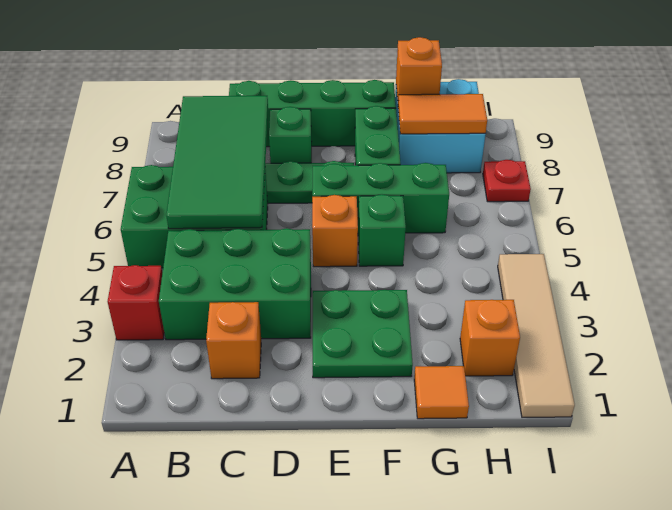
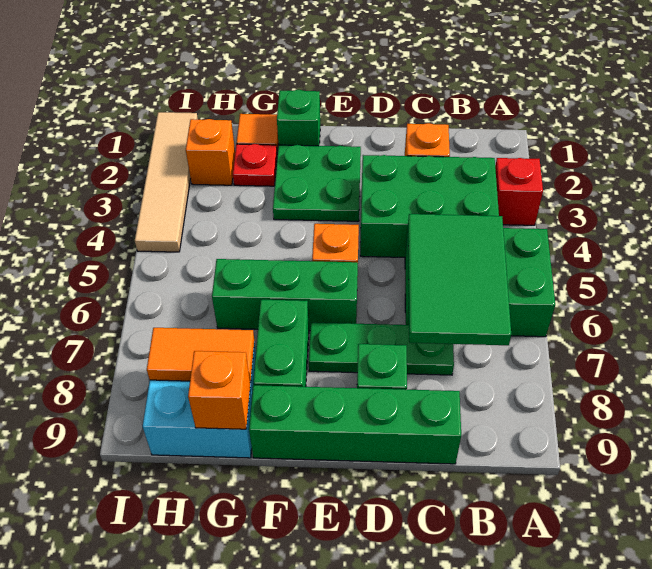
green 2x4 tile [166,96,268,229] -> green 2x3 tile [408,214,511,345]
green 1x1 brick [358,194,406,266] -> green 1x1 brick moved to [277,90,320,146]
red 1x1 plate [483,160,531,202] -> red 1x1 plate moved to [233,144,277,186]

